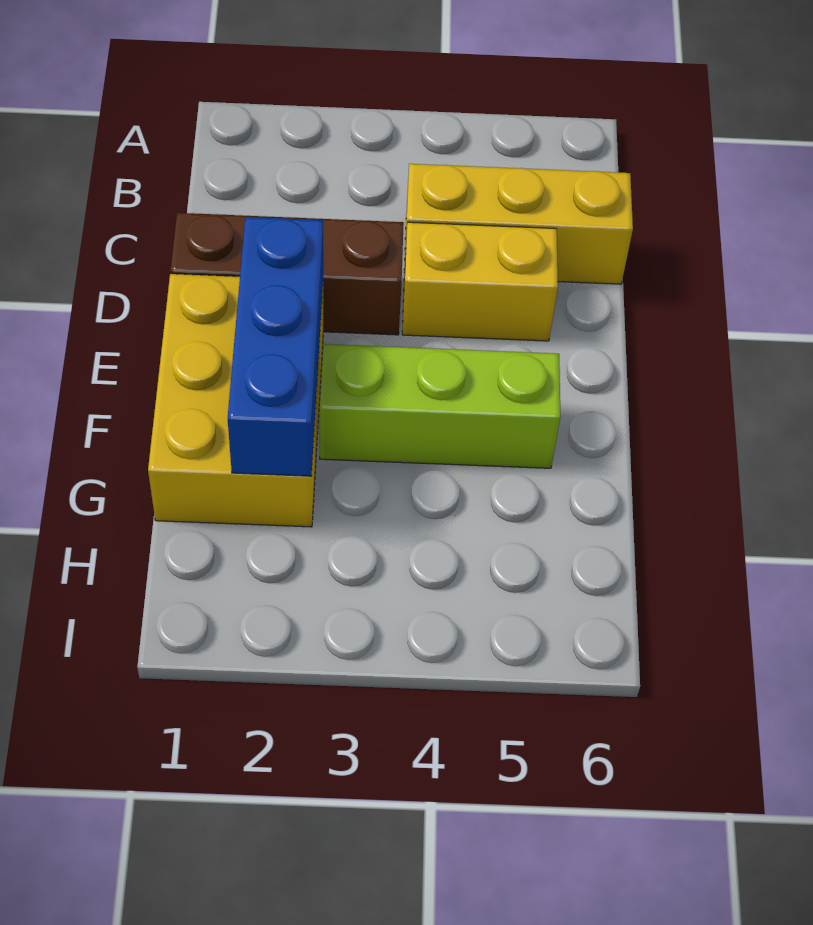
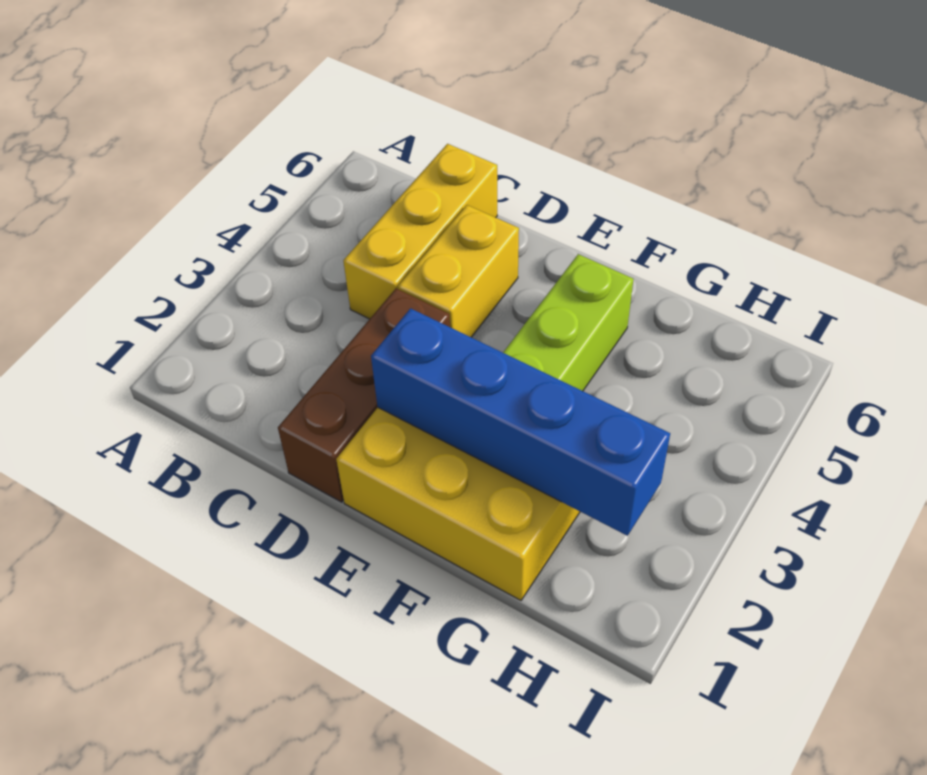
blue 1x3 brick [228,217,323,476] -> blue 1x4 brick [371,308,670,536]

